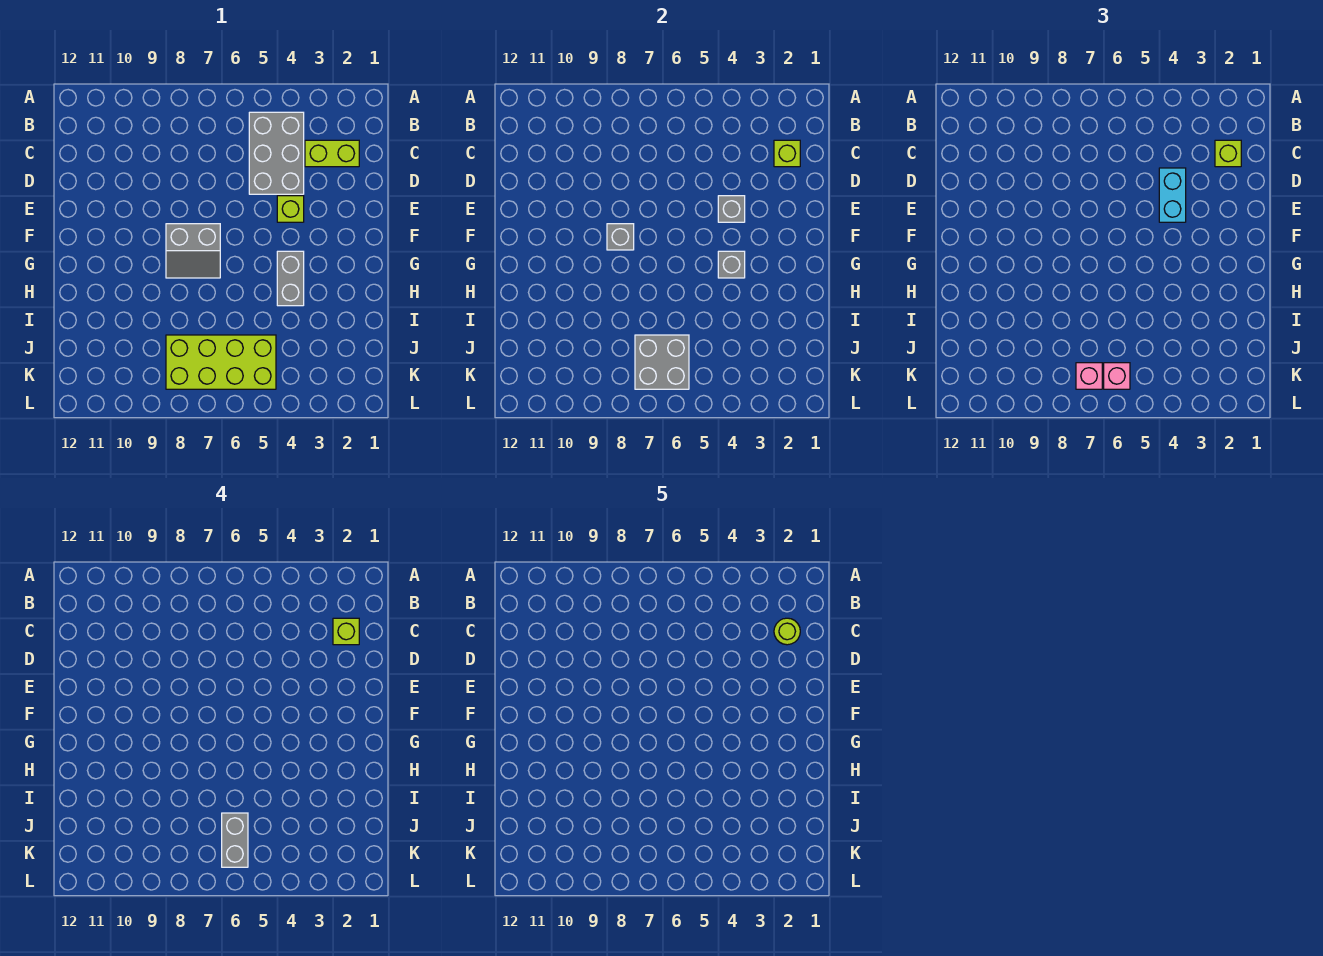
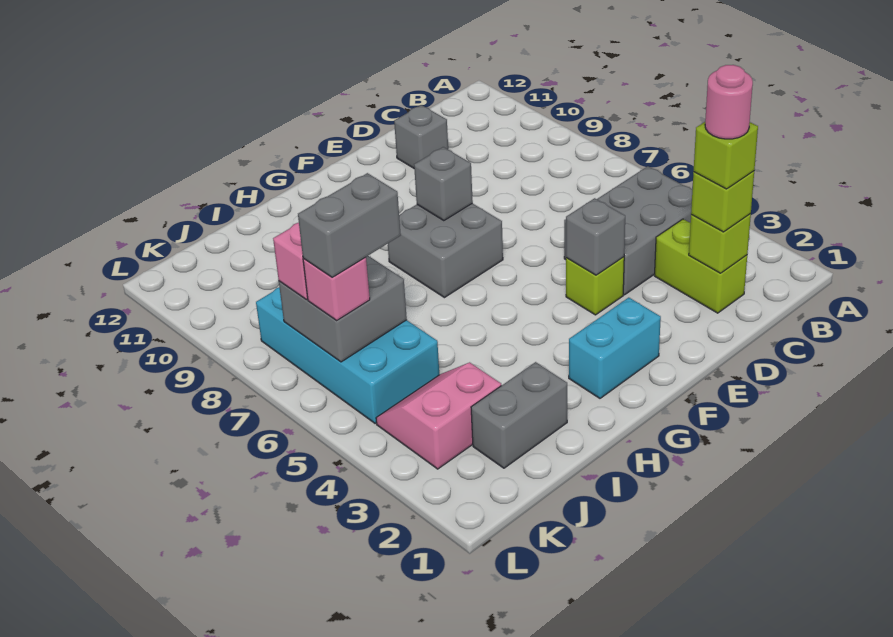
lime 1x1 round brick [774,618,800,645] -> pink 1x1 round brick [705,65,753,139]
cyan 1x2 brick [1159,168,1186,222] -> cyan 1x2 brick moved to [569,298,661,398]
grey 2x2 slope [166,224,220,278] -> grey 2x2 brick [388,203,503,298]
grey 1x2 brick [277,251,304,306] -> grey 1x2 brick moved to [471,362,567,468]
grey 1x1 brick [718,251,745,278] -> grey 1x1 brick moved to [394,105,448,168]
none -> pink 2x2 slope [376,362,501,469]
lime 2x4 brick [166,335,276,389] -> cyan 2x4 brick [256,287,439,423]

